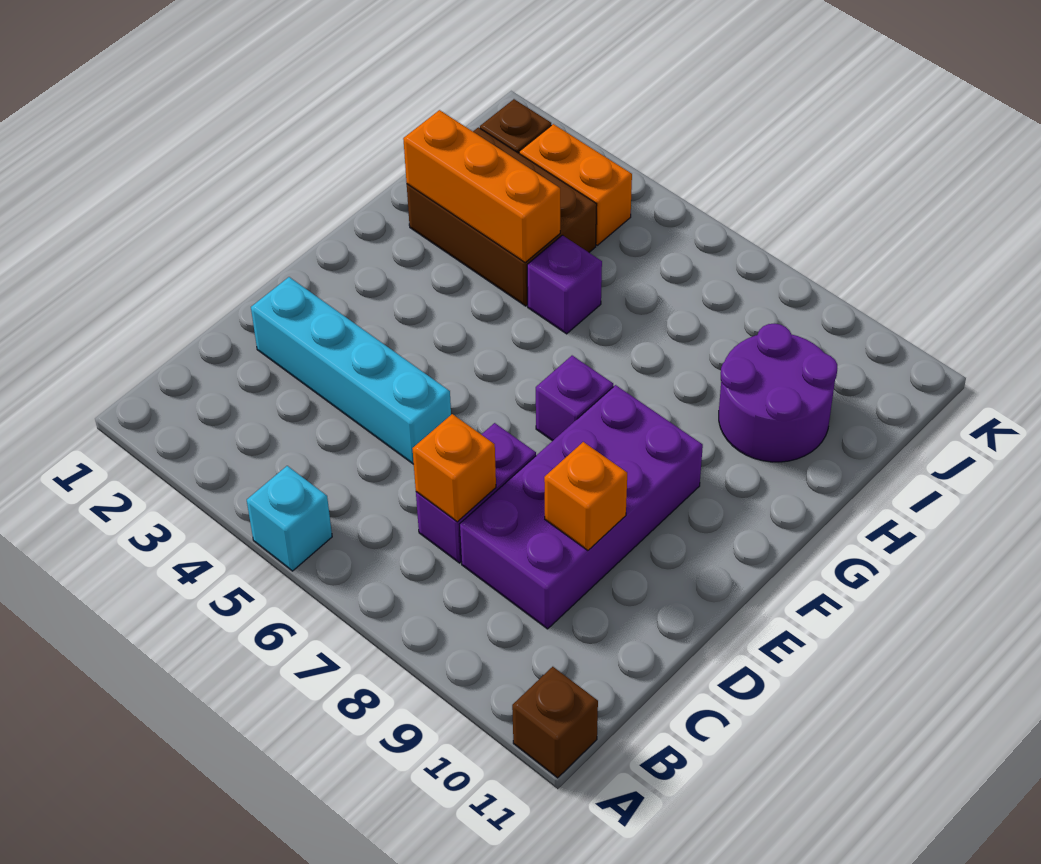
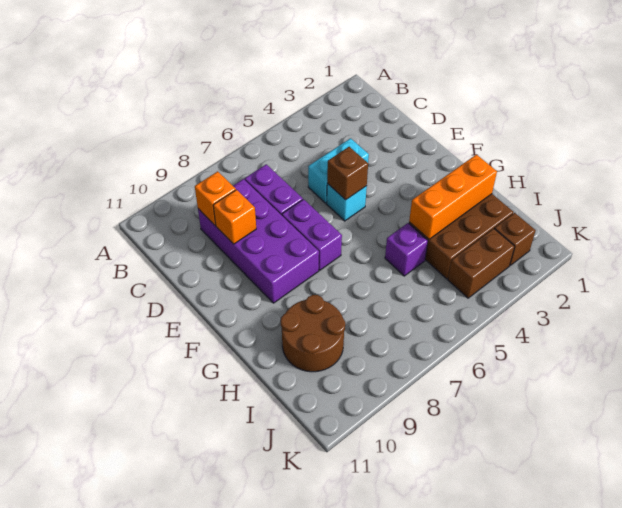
cyan 1x1 brick [247,466,332,571] -> cyan 1x1 brick moved to [327,184,367,221]
brown 1x1 brick [512,667,598,778] -> brown 1x1 brick moved to [327,147,368,200]
orange 1x1 brick [412,414,496,522] -> orange 1x1 brick moved to [195,171,236,225]
cyan 1x4 brick [251,277,451,464] -> cyan 1x2 brick [308,138,369,203]
purple 1x1 brick [536,356,613,441] -> purple 1x2 brick [282,199,342,270]
purple 2x2 round brick [719,324,837,462] -> brown 2x2 round brick [281,295,345,372]
orange 1x2 brick [519,124,632,245] -> brown 1x2 brick [448,229,515,298]

